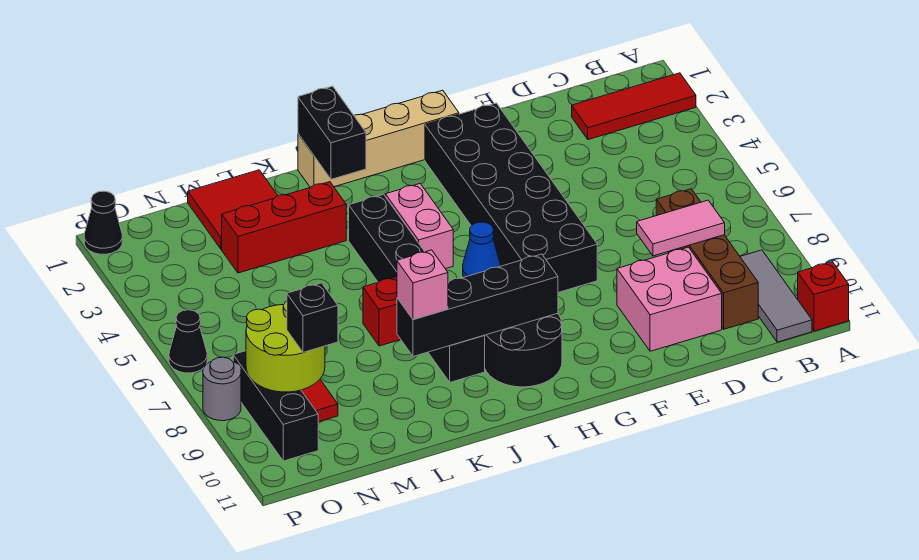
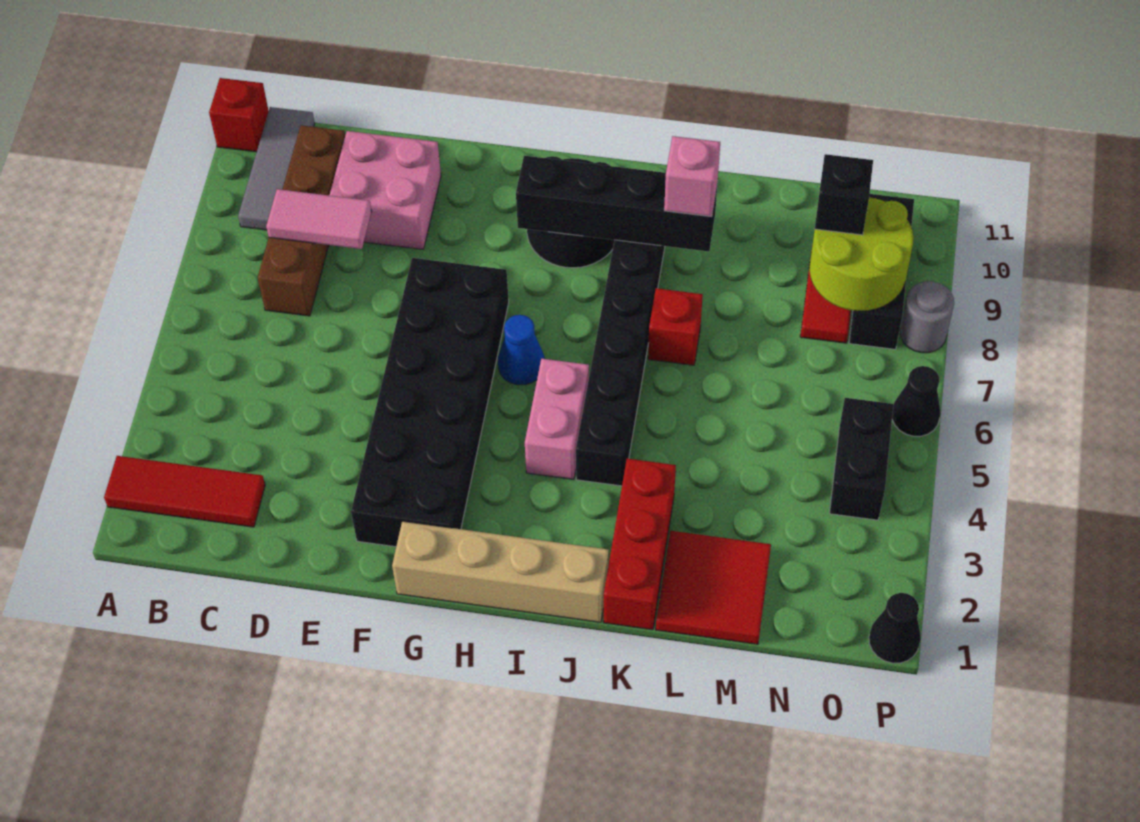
black 1x2 brick [298,86,366,179] -> black 1x2 brick moved to [830,398,894,520]
red 1x3 brick [222,182,346,273] -> red 1x3 brick turned to [604,459,676,630]

